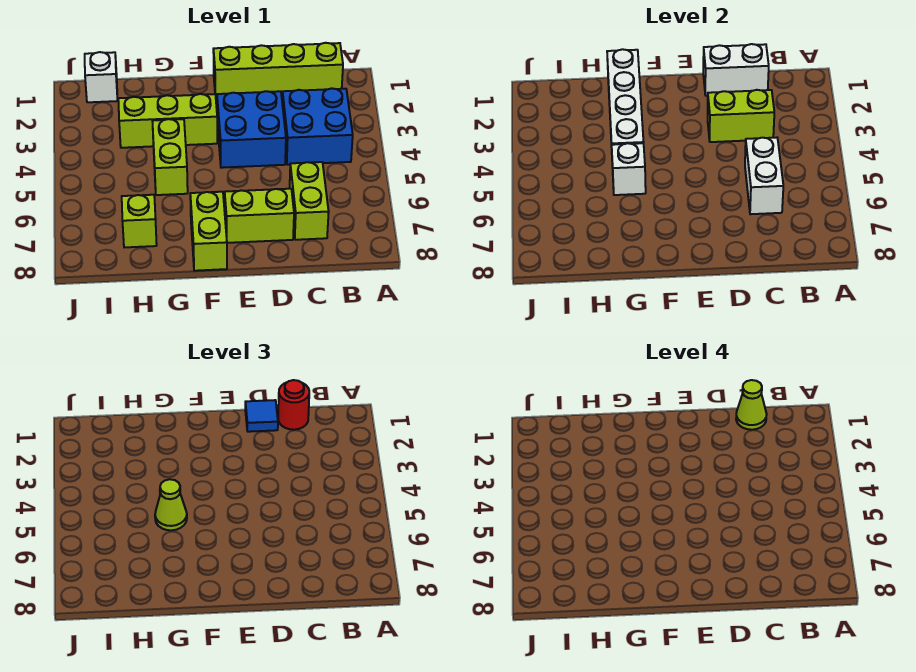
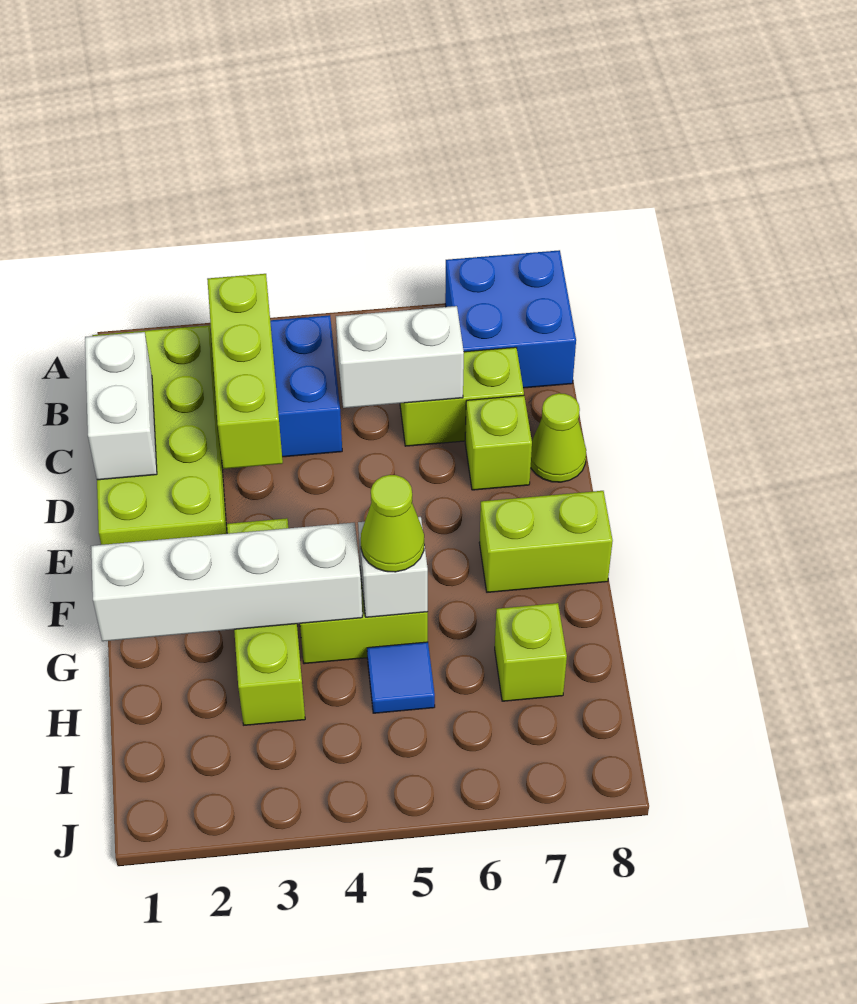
lime 1x4 brick [213,43,343,97] -> lime 2x4 brick [92,325,227,545]
red 1x1 round brick [278,380,309,430] -> none
lime 1x1 cone [736,380,767,430] -> lime 1x1 cone moved to [531,393,586,482]
lime 1x2 brick [708,90,774,142] -> lime 1x3 brick [207,274,283,469]
blue 1x1 tile [245,400,278,432] -> blue 1x1 tile moved to [367,642,435,713]
blue 2x2 brick [217,91,286,168] -> blue 2x2 brick moved to [445,250,576,388]
lime 1x2 brick [225,189,294,243] -> lime 1x1 brick [465,396,532,490]
white 1x1 brick [85,52,118,102] -> none

